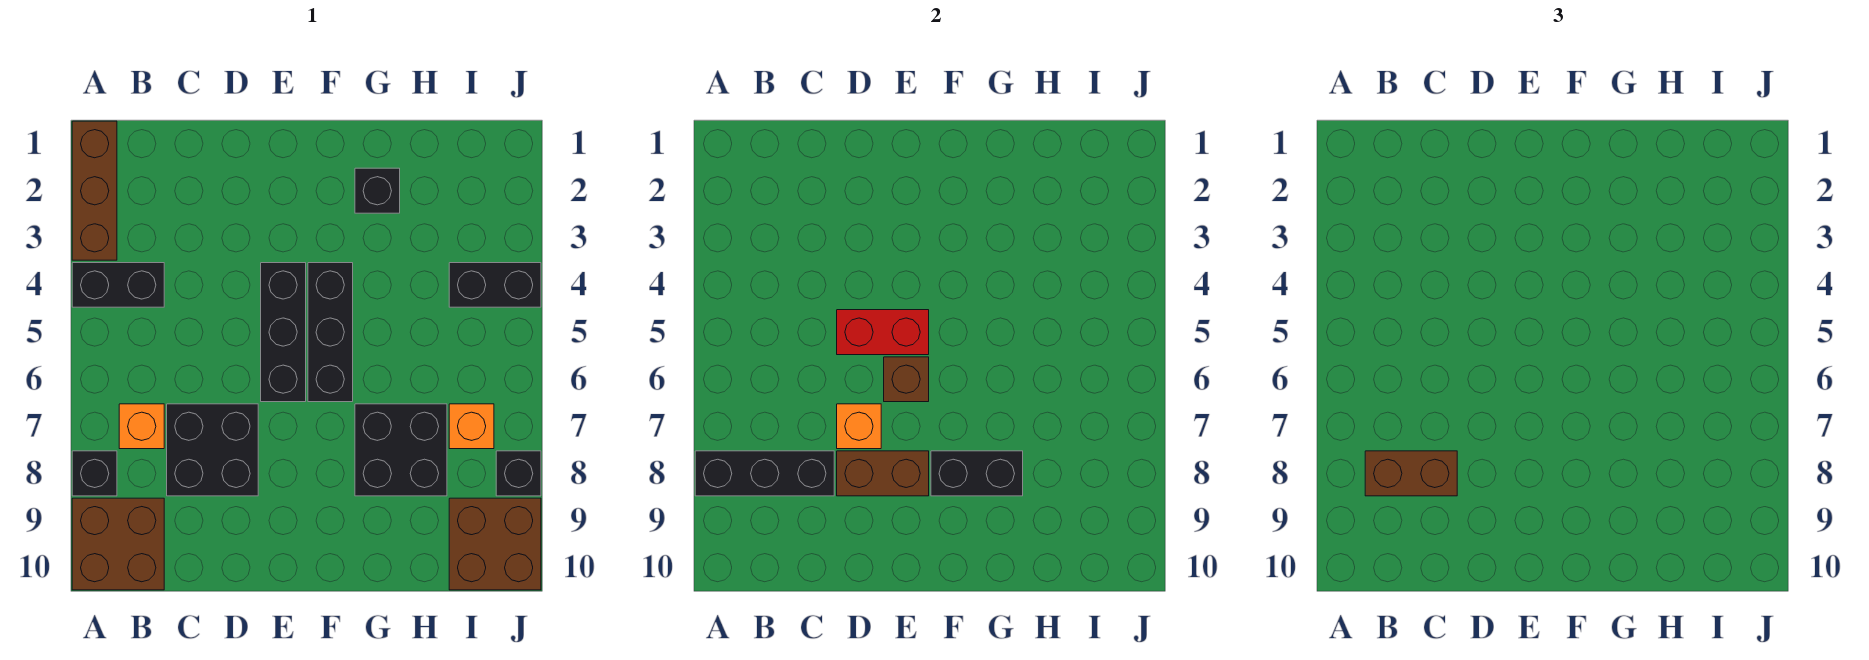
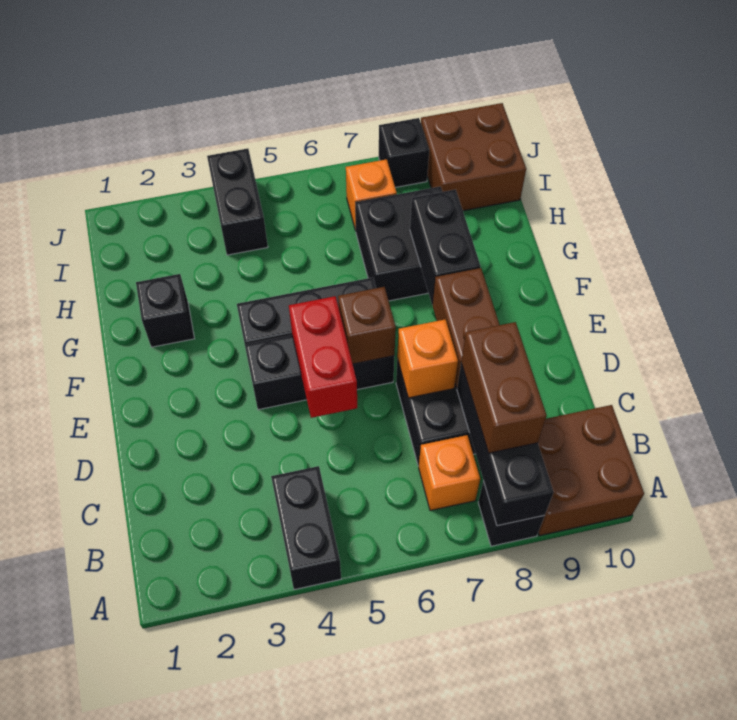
brown 1x3 brick [72,121,117,260] -> none

